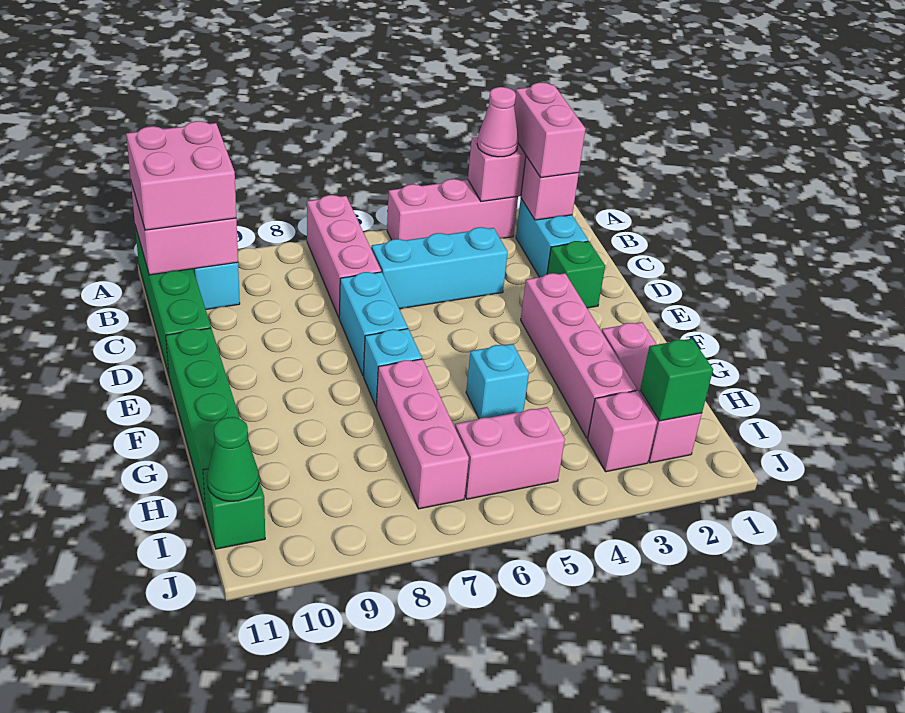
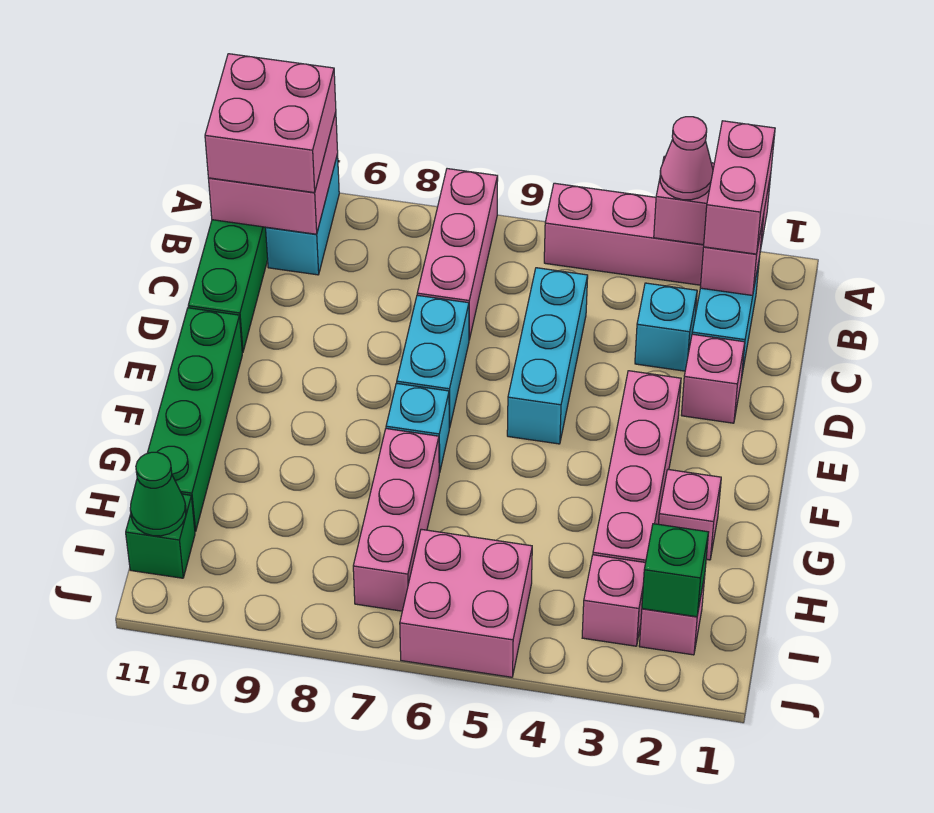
cyan 1x3 brick [371,227,508,309] -> cyan 1x3 brick turned to [507,268,588,444]
green 1x1 brick [547,241,605,308] -> pink 1x1 brick [681,334,745,423]
cyan 1x1 brick [466,344,529,419] -> cyan 1x1 brick moved to [635,283,697,371]
pink 1x2 brick [455,407,565,499] -> pink 2x2 brick [400,529,532,677]

